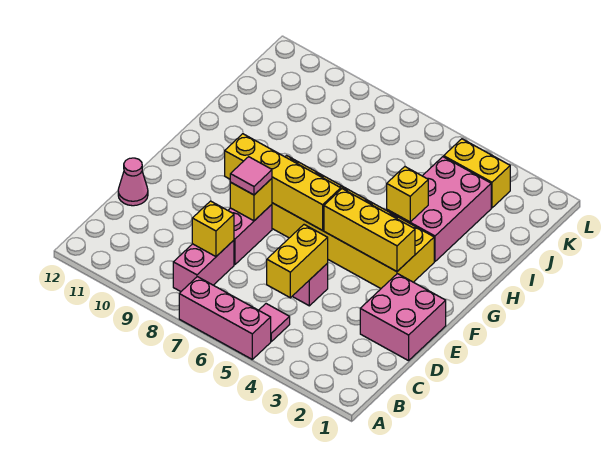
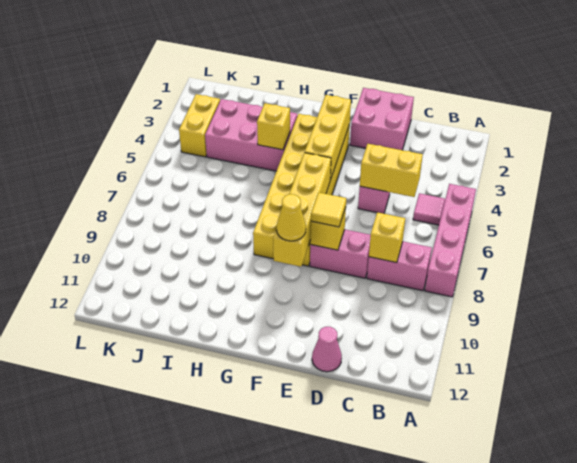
pink 1x3 brick [179,277,271,359] -> pink 1x4 brick [425,184,476,297]
pink 1x1 tile [230,157,272,195] -> yellow 1x1 tile [311,193,346,227]
none -> yellow 1x1 cone [277,194,306,241]

